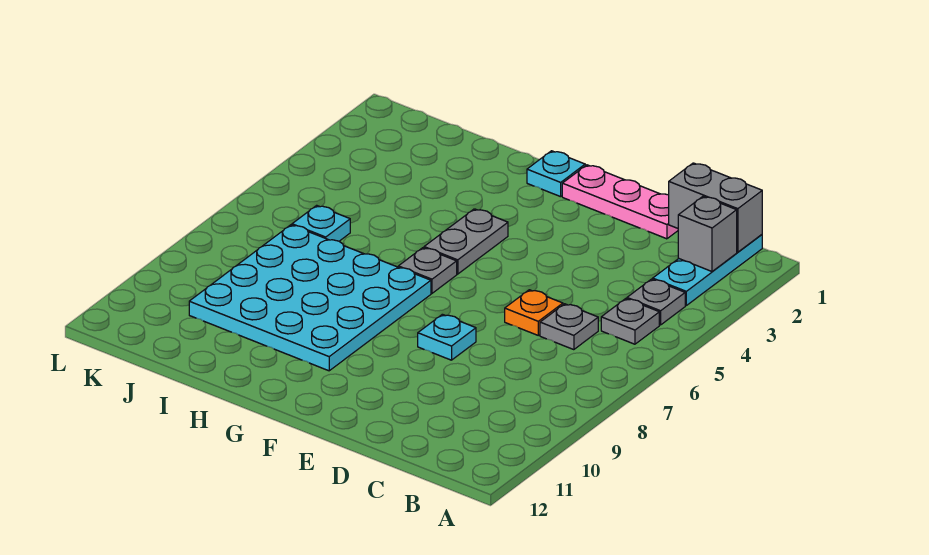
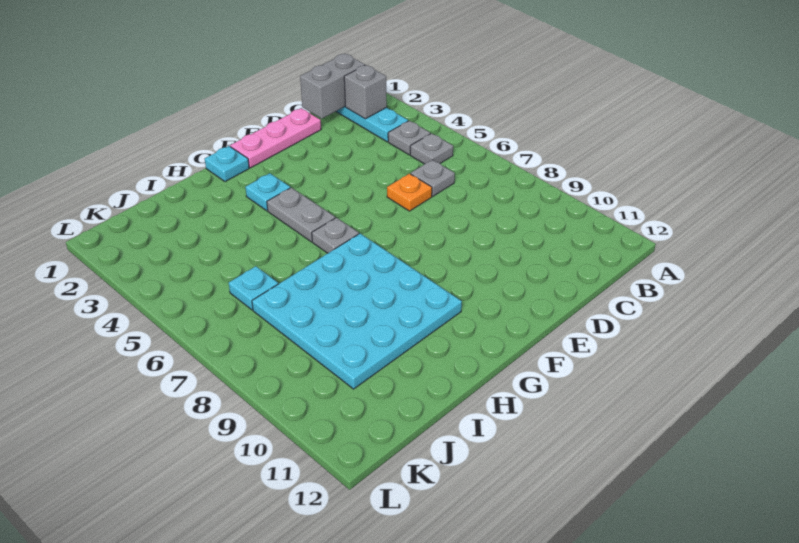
cyan 1x1 plate [418,314,476,360] -> cyan 1x1 plate moved to [245,173,290,211]

